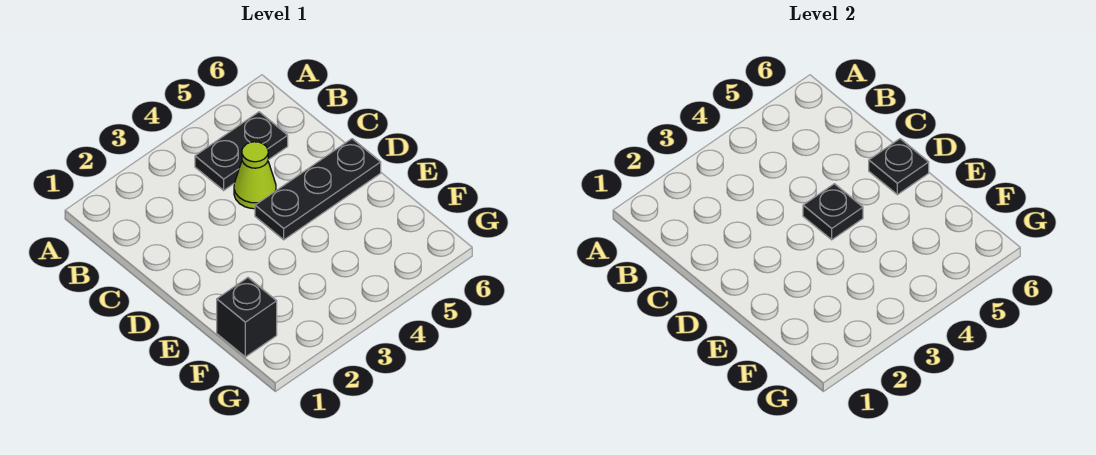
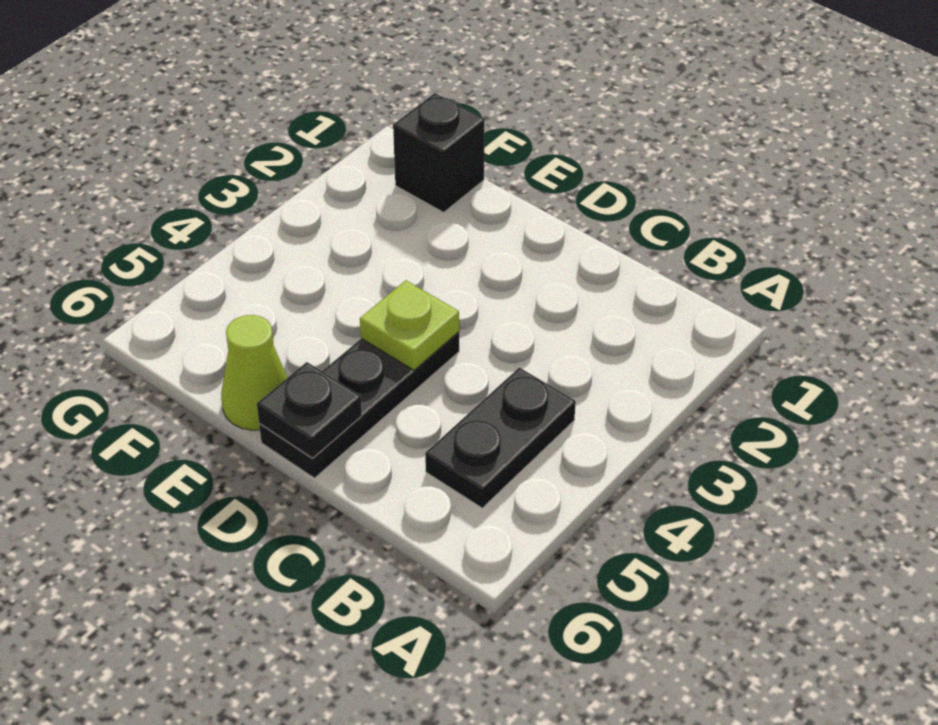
lime 1x1 cone [234,142,276,209] -> lime 1x1 cone moved to [221,315,287,430]
black 1x1 plate [803,184,863,240] -> lime 1x1 plate [360,280,459,370]

